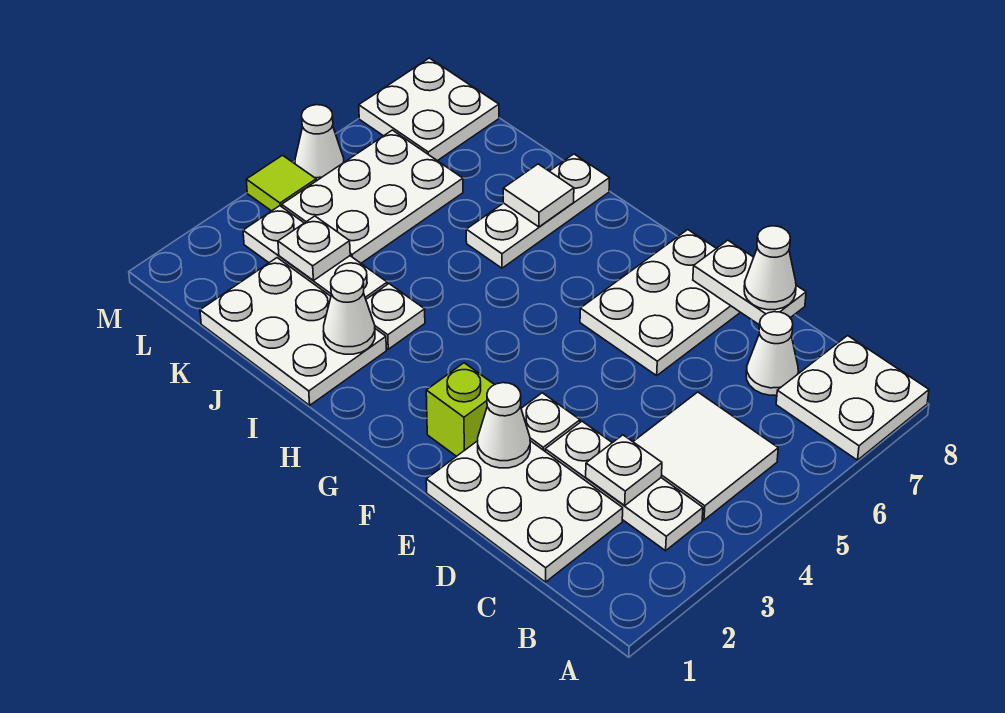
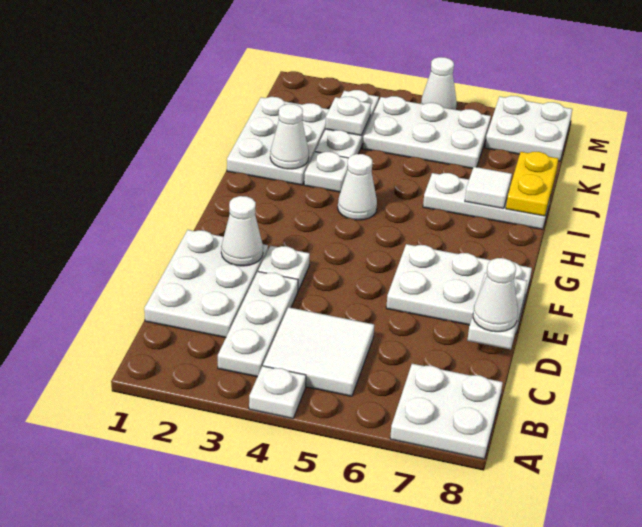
white 1x1 plate [586,435,662,505] -> white 1x1 plate moved to [249,366,306,419]
white 1x1 cone [746,312,798,395] -> white 1x1 cone moved to [338,154,377,220]
lime 1x1 brick [426,363,495,456] -> none
none -> yellow 1x2 plate [506,152,558,216]
lime 1x1 tile [246,155,316,211] -> none

